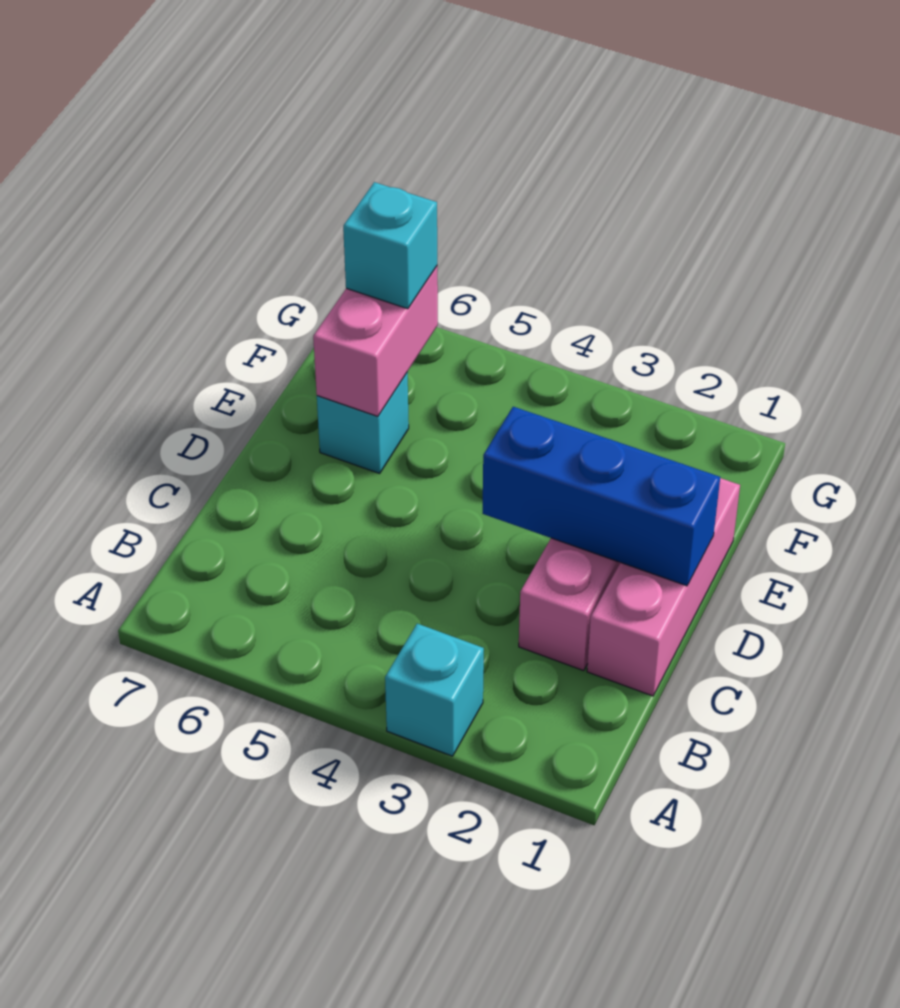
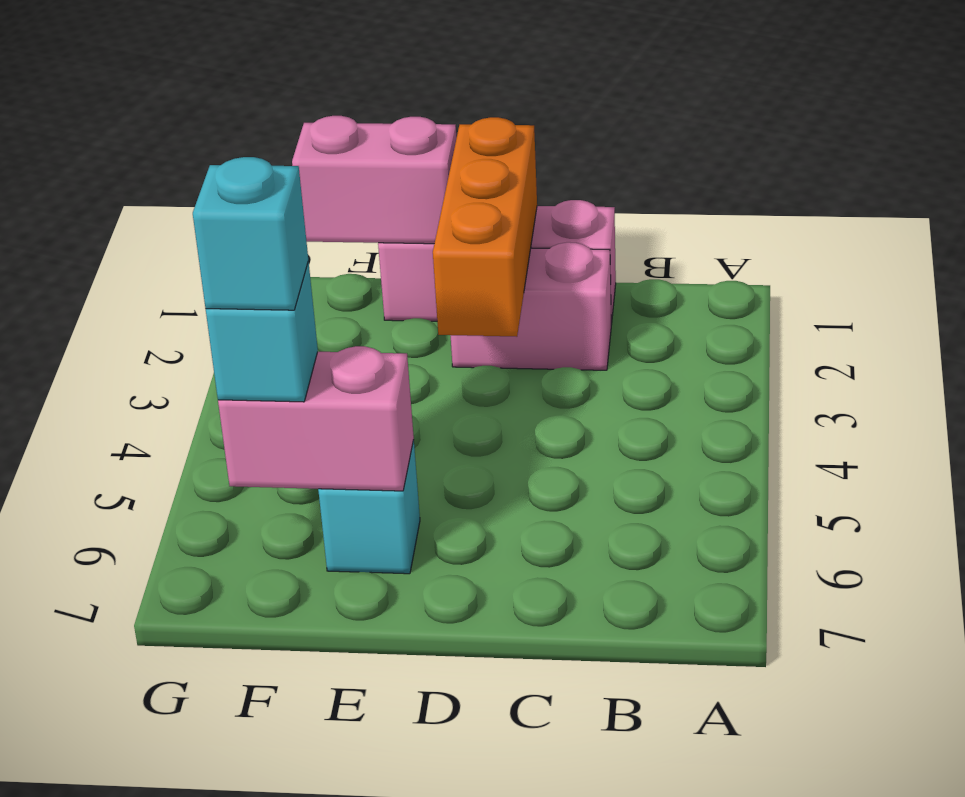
cyan 1x1 brick [385,624,484,756] -> cyan 1x1 brick moved to [193,157,308,310]
blue 1x3 brick [483,407,720,586] -> orange 1x3 brick [433,117,537,337]
none -> pink 1x2 brick [292,116,456,244]

